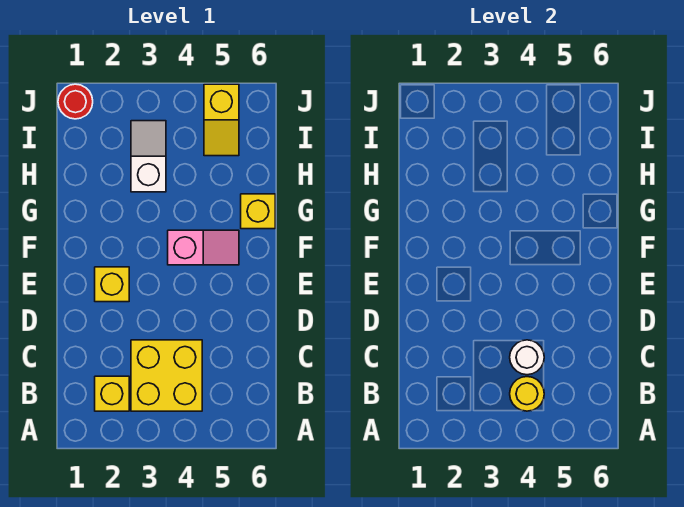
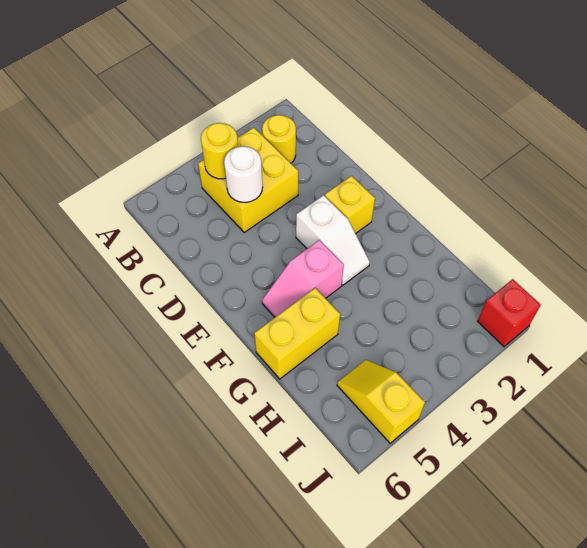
yellow 1x1 brick [95,376,129,411] -> yellow 1x1 round brick [262,115,296,163]
yellow 1x1 brick [241,194,275,229] -> yellow 1x2 brick [254,288,340,379]
white 1x2 slope [131,121,166,192] -> white 1x2 slope moved to [296,195,370,285]
red 1x1 round brick [58,84,93,119] -> red 1x1 brick [478,279,541,347]

